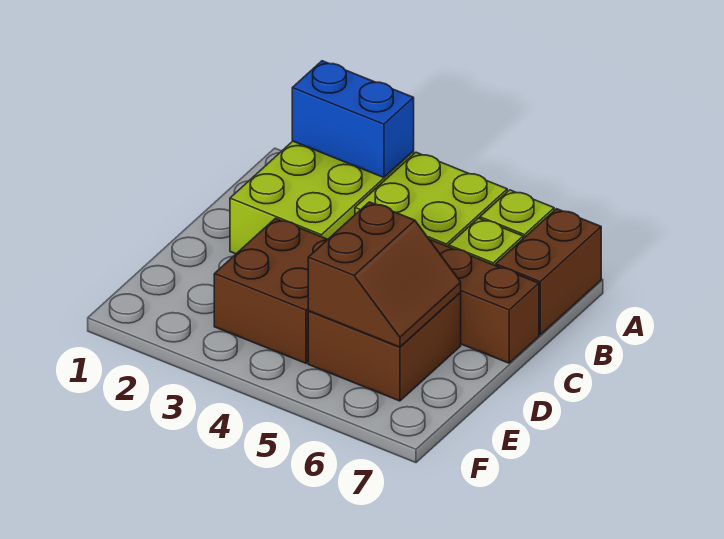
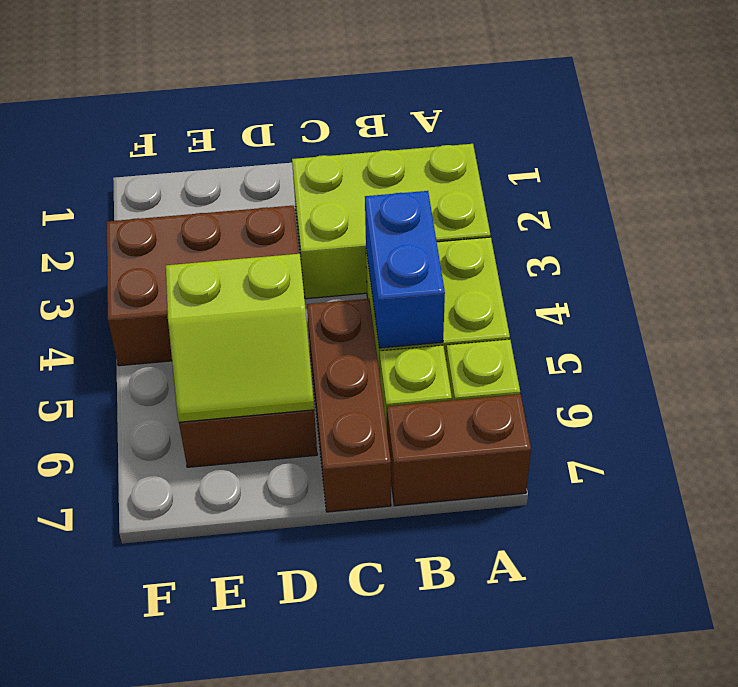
blue 1x2 brick [292,61,414,178] -> blue 1x2 brick moved to [365,191,445,348]
brown 2x2 brick [214,218,328,363] -> brown 2x3 brick [106,206,299,366]
brown 2x2 slope [308,202,461,347] -> lime 2x2 slope [166,254,314,422]

